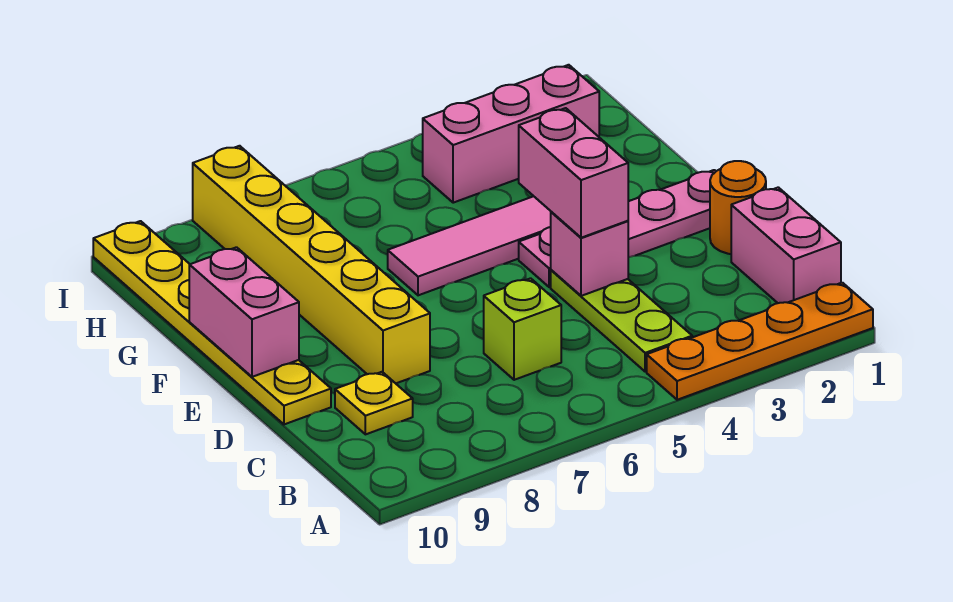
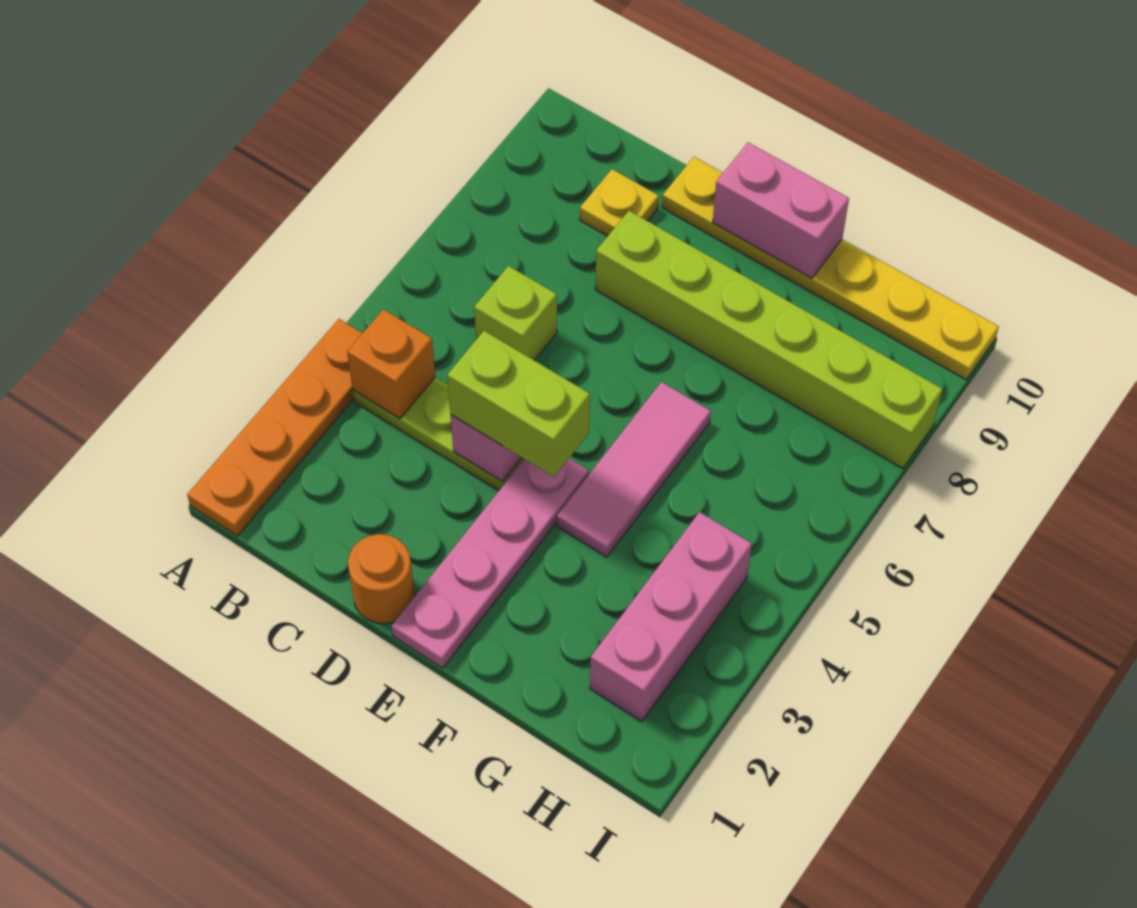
pink 1x2 brick [731,187,841,303] -> none
none -> orange 1x1 brick [347,309,435,419]
pink 1x2 brick [519,108,628,238] -> lime 1x2 brick [447,331,590,477]
yellow 1x6 brick [193,146,430,383] -> lime 1x6 brick [595,211,943,469]

